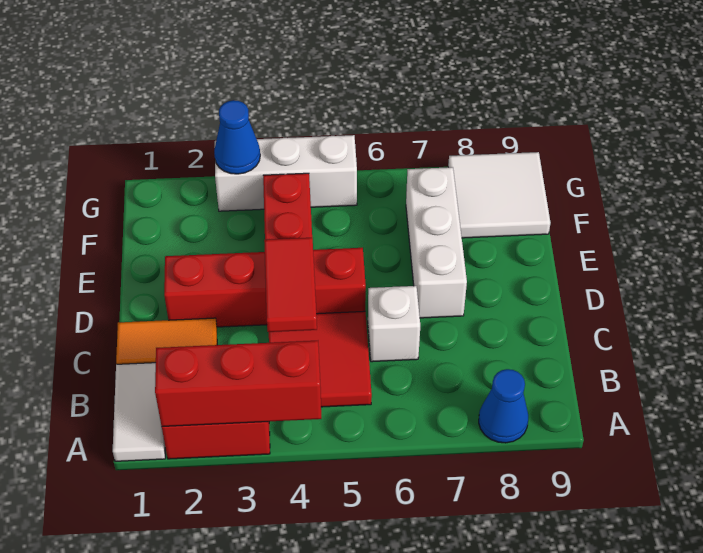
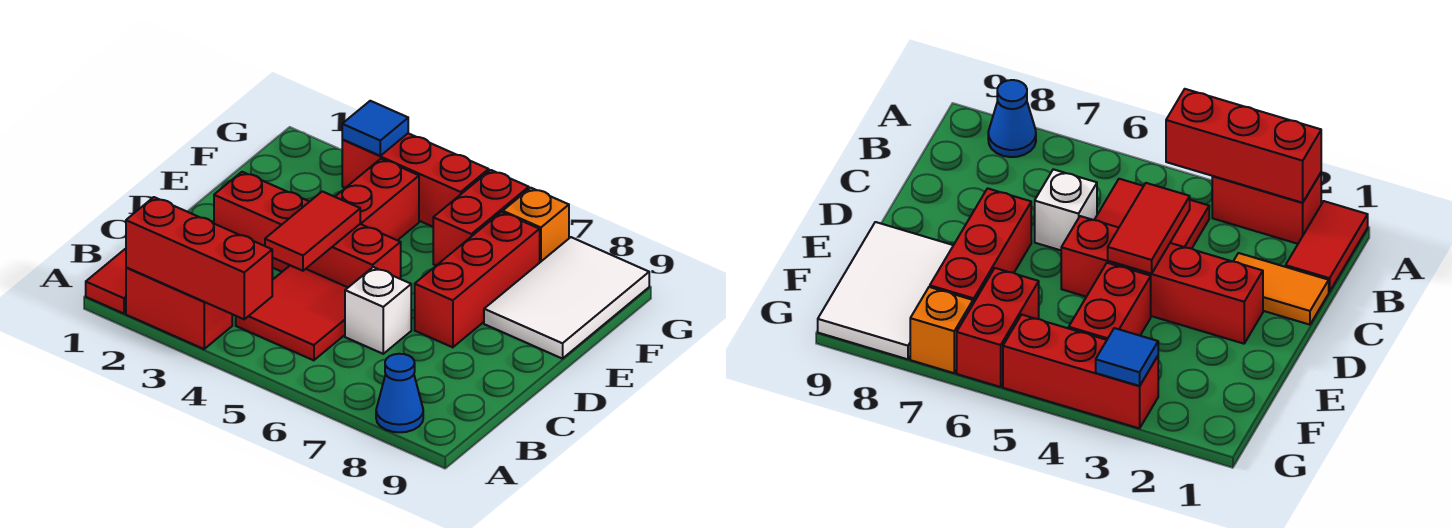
white 1x2 tile [113,363,165,461] -> red 1x2 tile [86,249,126,314]
white 1x3 brick [406,167,467,318] -> red 1x3 brick [415,212,540,347]
none -> red 1x2 brick [433,170,529,266]
white 2x2 tile [448,152,550,238] -> white 2x3 tile [484,237,649,359]
white 1x3 brick [215,135,357,211] -> red 1x3 brick [342,133,489,227]
blue 1x1 cone [214,100,260,174] -> blue 1x1 tile [342,101,408,156]
none -> orange 1x1 brick [503,188,569,262]

